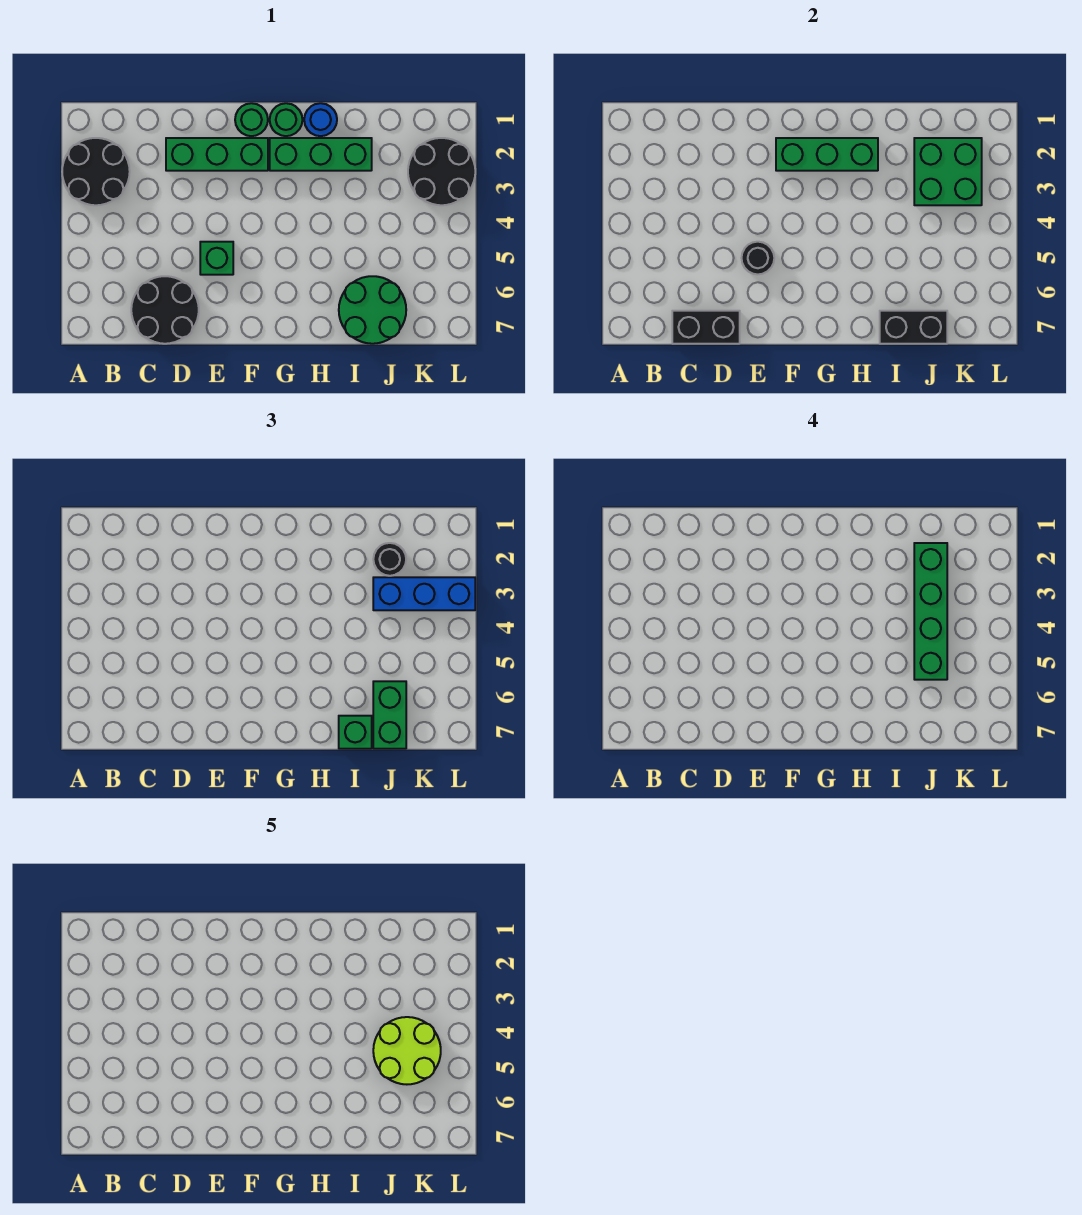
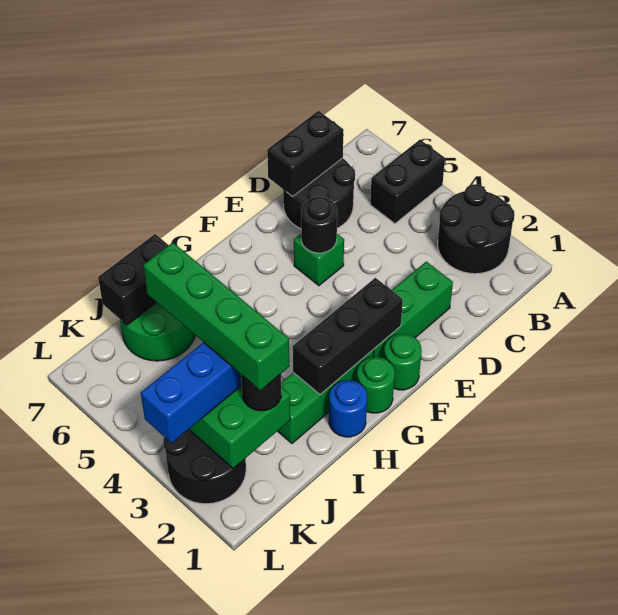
none -> black 1x2 brick [370,140,445,224]
green 1x3 brick [776,138,878,171] -> black 1x3 brick [293,278,403,394]
green 1x1 brick [339,716,372,749] -> none
lime 2x2 round brick [373,1017,441,1084] -> none
green 1x2 brick [373,681,406,749] -> none

